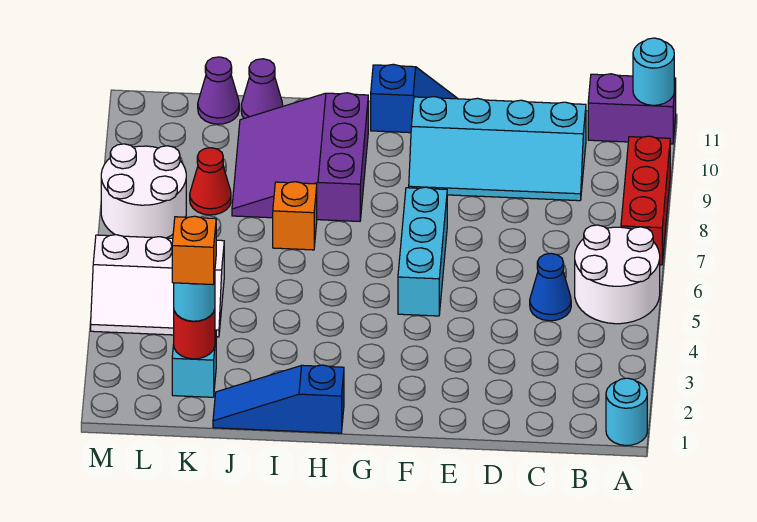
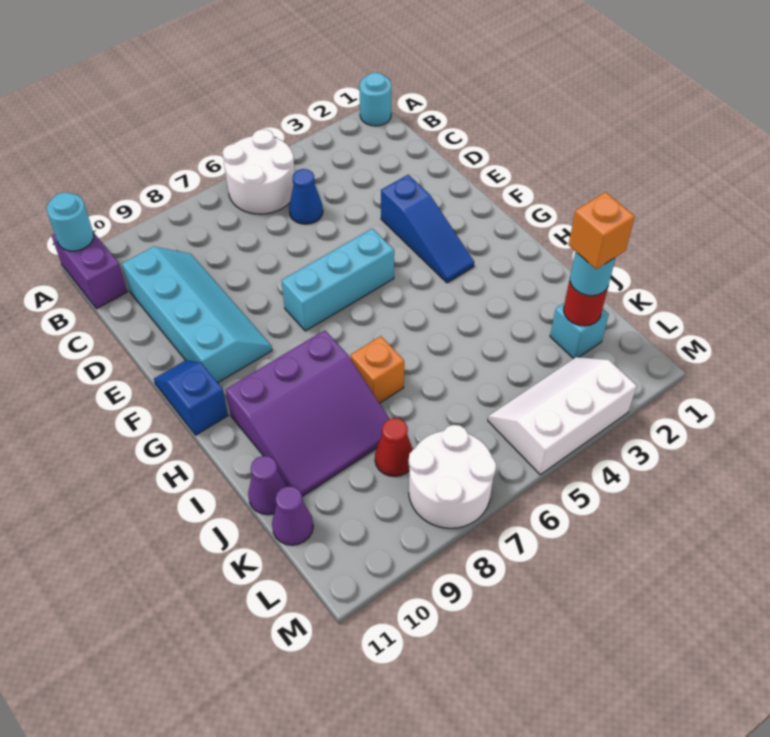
red 1x3 brick [621,136,670,265] -> none
blue 1x3 slope [213,365,344,433] -> blue 1x3 slope moved to [381,175,474,283]
white 2x3 slope [91,235,224,337] -> white 2x3 slope turned to [488,357,637,475]

